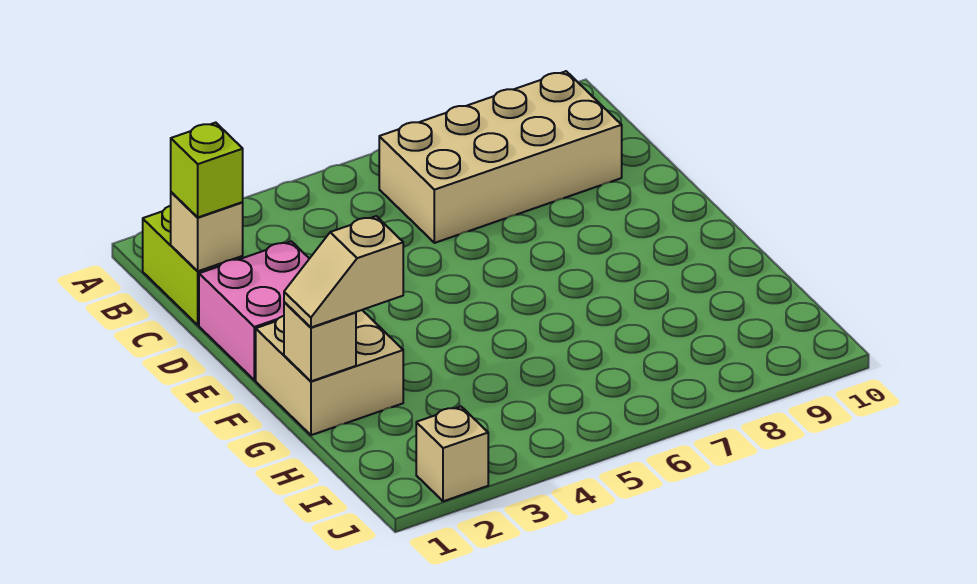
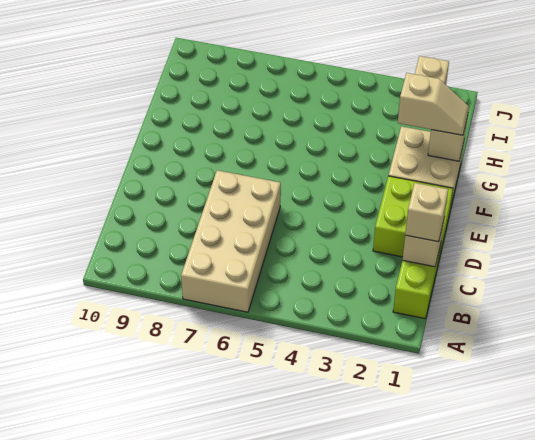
tan 2x4 brick [379,71,622,243] -> tan 2x4 brick turned to [181,170,281,312]
lime 1x1 brick [171,123,243,217] -> tan 1x1 brick [405,183,448,242]
pink 2x2 brick [199,241,309,380] -> lime 2x2 brick [373,176,453,262]

